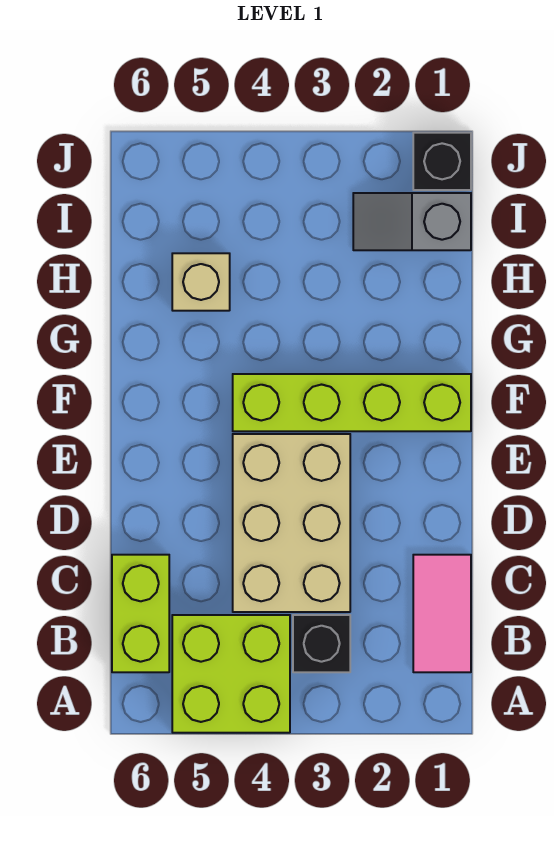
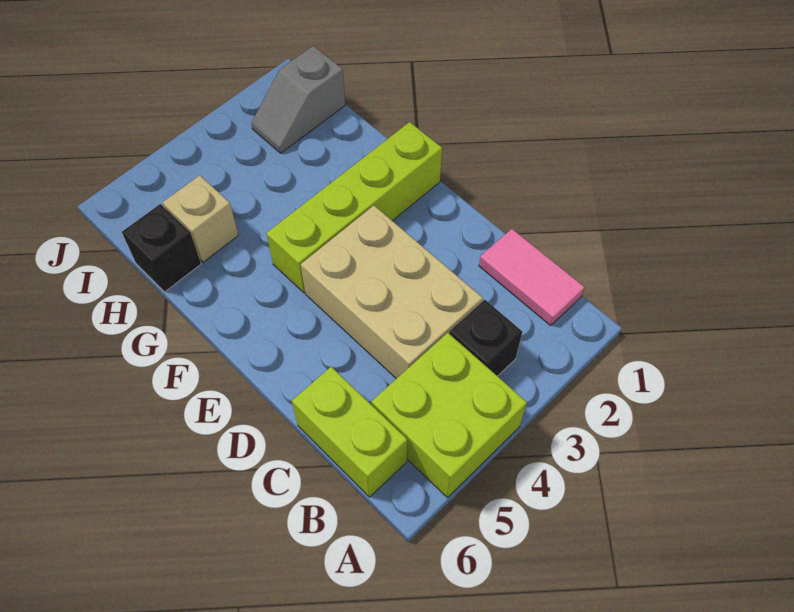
black 1x1 brick [413,133,471,190] -> black 1x1 brick moved to [122,204,201,292]

